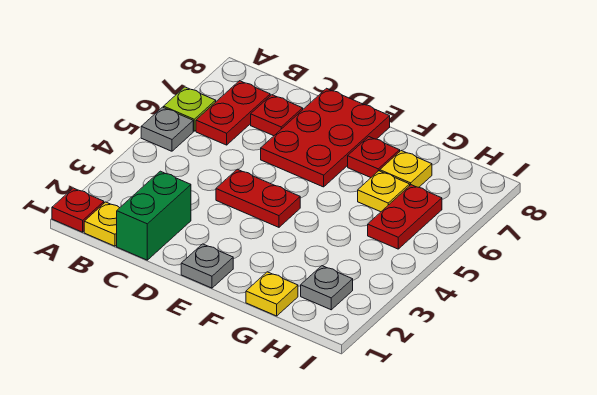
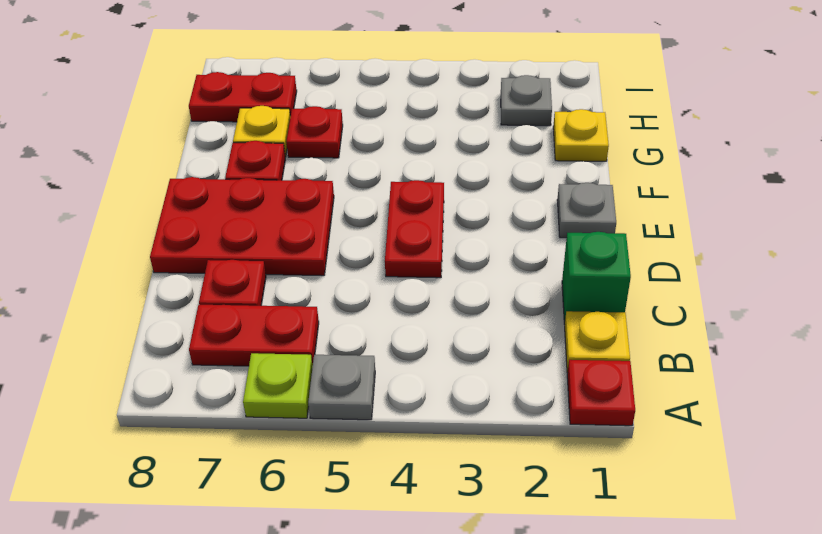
green 1x2 brick [117,171,191,260] -> green 1x1 brick [562,232,631,324]
yellow 1x1 plate [358,171,410,212] -> red 1x1 plate [286,106,343,158]
red 1x2 plate [368,185,442,249] -> red 1x2 plate moved to [189,72,297,122]

